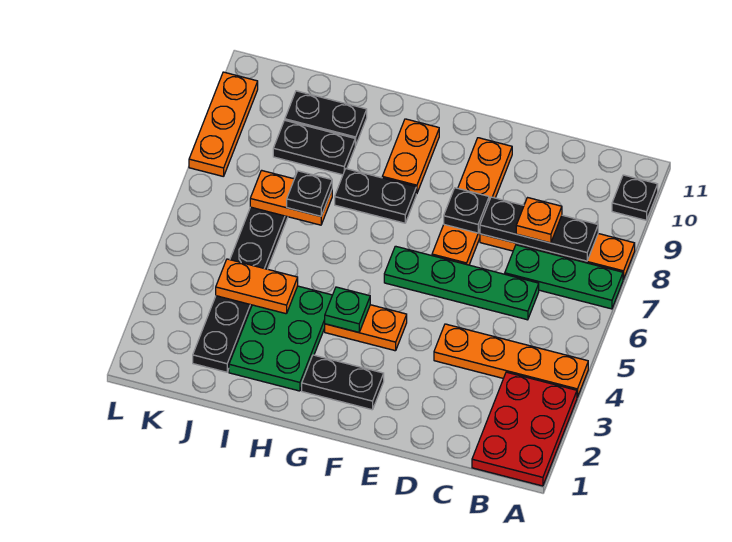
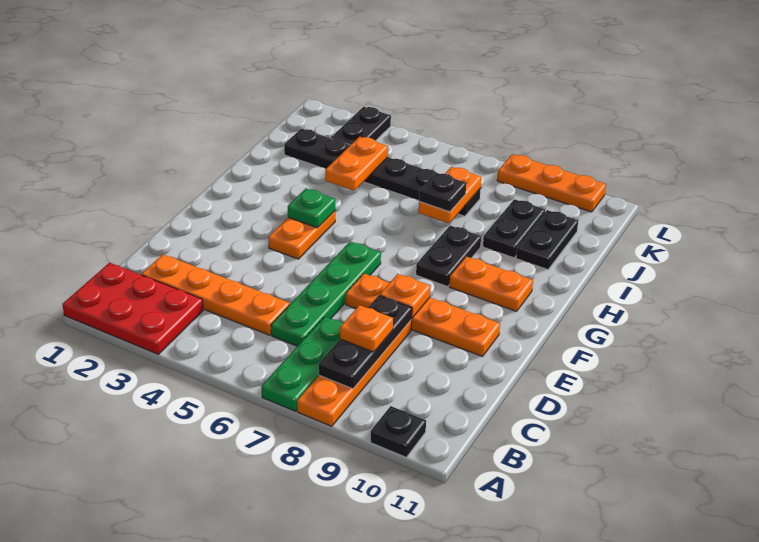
orange 1x4 plate [434,324,588,397] -> orange 1x4 plate turned to [142,254,290,335]
black 1x1 plate [444,188,489,233] -> orange 1x1 plate [380,274,430,318]
black 1x2 plate [302,355,384,410] -> black 1x2 plate moved to [331,107,391,145]
green 2x3 plate [229,286,332,391] -> none

